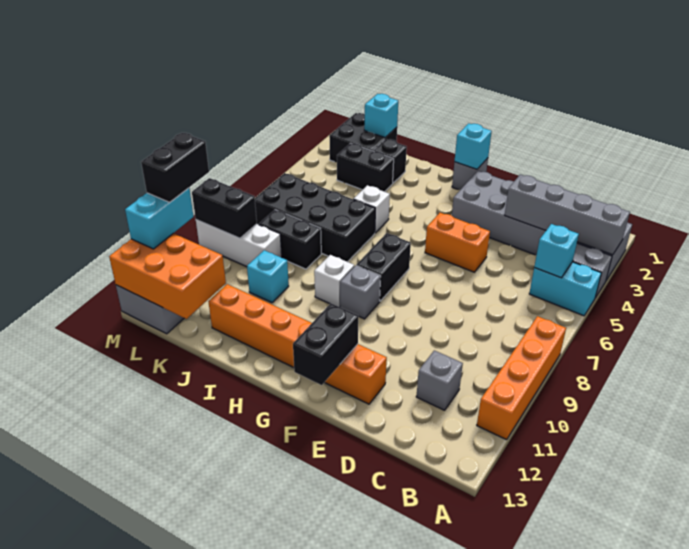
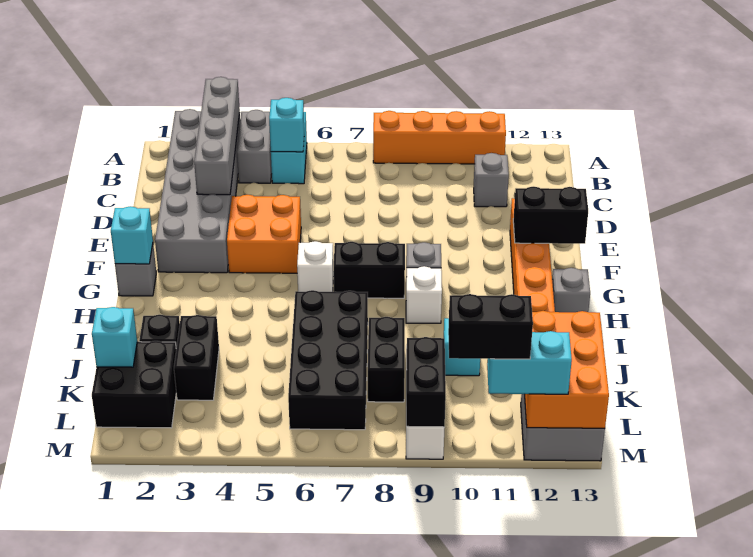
orange 1x2 brick [425,213,490,272] -> orange 2x2 brick [227,195,301,273]
none -> grey 1x1 brick [552,268,590,312]
white 1x1 brick [354,185,390,233] -> white 1x1 brick moved to [297,241,334,292]

